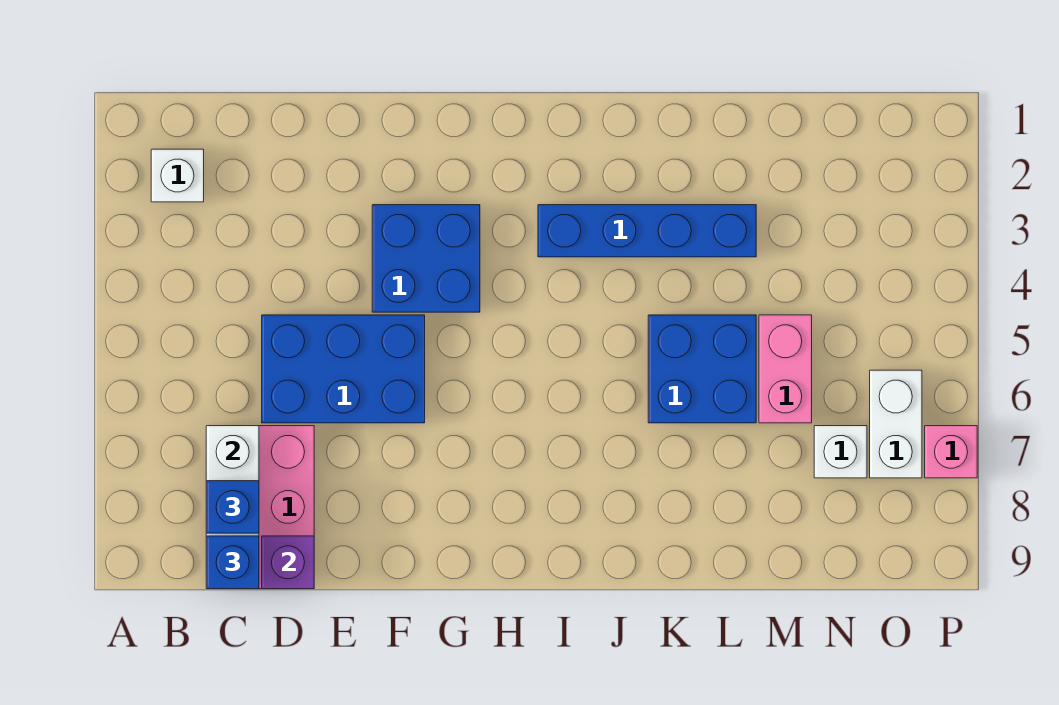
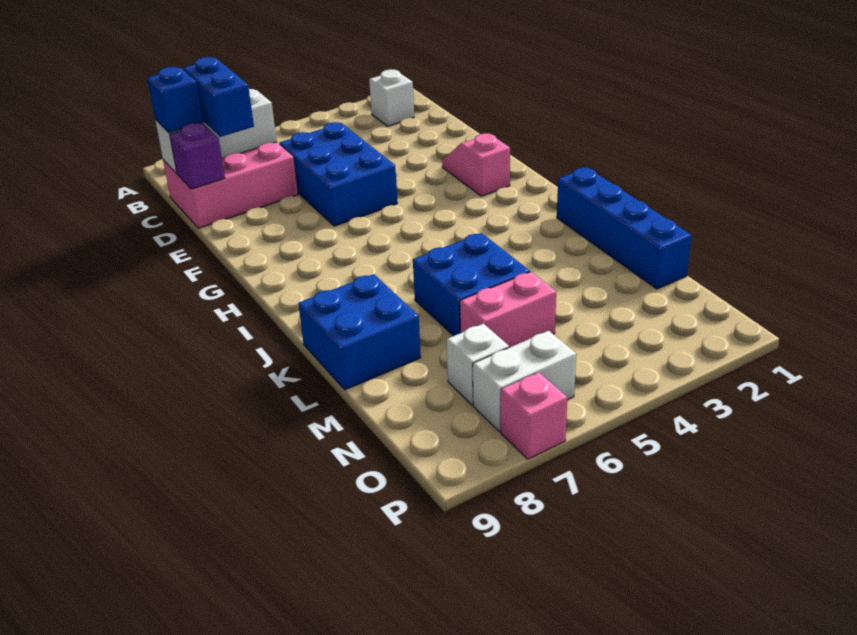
blue 1x1 brick [206,481,259,533] -> blue 1x2 brick [183,57,254,137]
none -> pink 1x2 slope [442,133,510,196]
blue 2x2 brick [372,205,480,312] -> blue 2x2 brick moved to [298,274,421,390]
blue 1x4 brick [538,205,756,257] -> blue 1x4 brick moved to [557,168,692,289]

